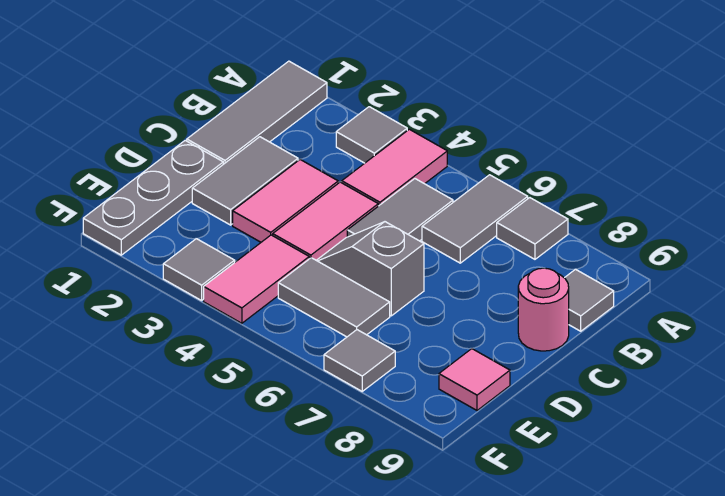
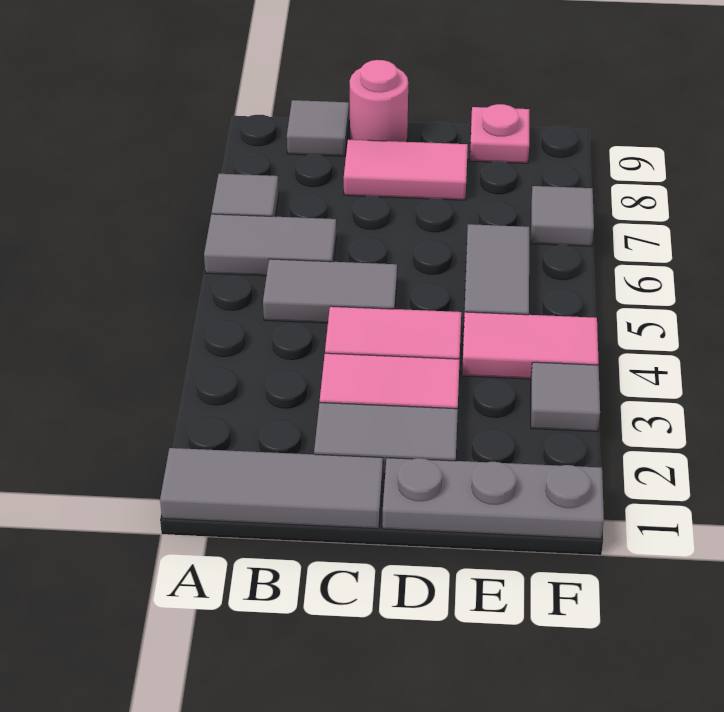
grey 1x1 tile [336,107,407,163] -> none
pink 1x2 tile [342,129,447,206] -> pink 1x2 tile moved to [344,140,468,200]
grey 1x2 slope [317,222,424,316] -> none
pink 1x1 tile [439,349,510,410] -> pink 1x1 plate [470,104,529,163]

